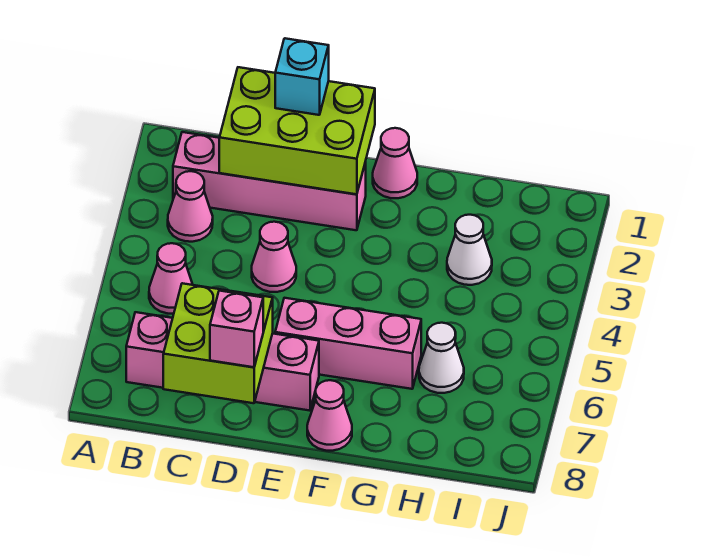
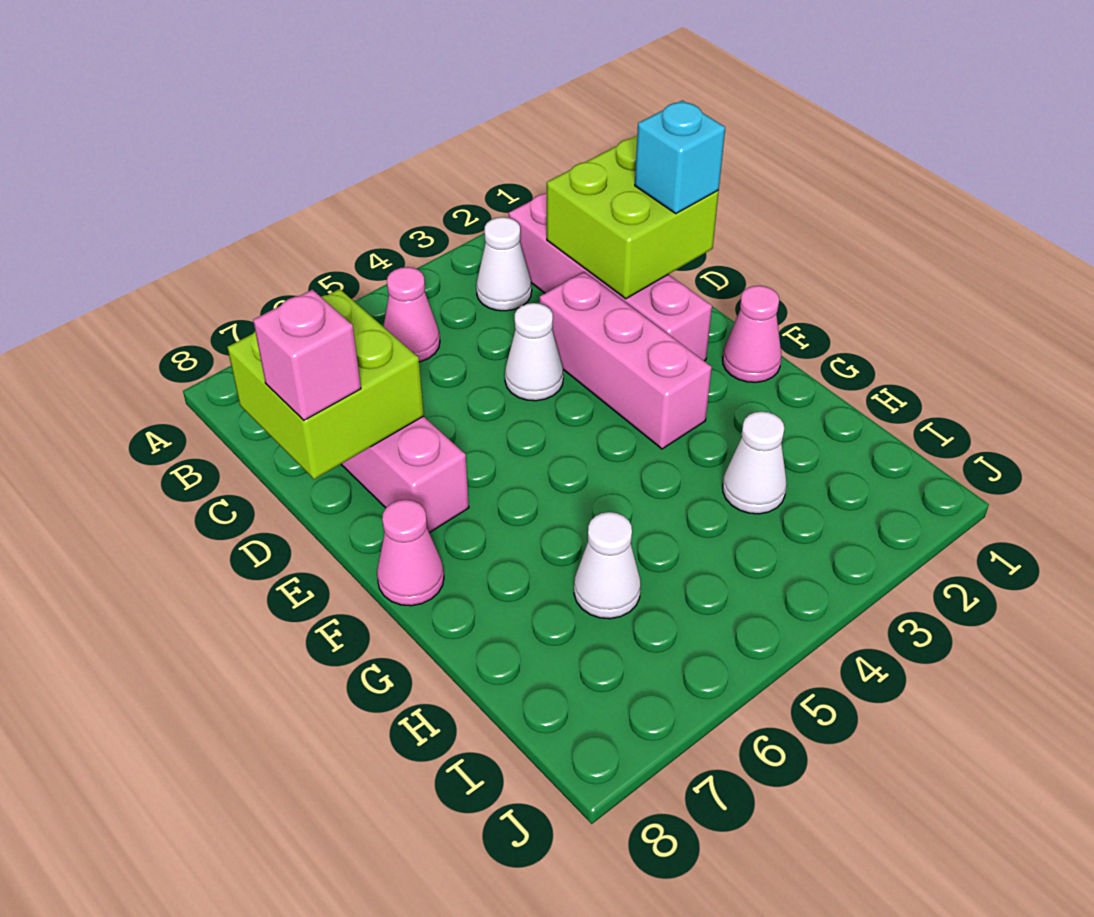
pink 1x1 cone [168,171,213,242] -> white 1x1 cone [476,217,532,311]
lime 2x3 brick [219,67,375,194] -> lime 2x2 brick [547,136,719,299]
pink 1x1 cone [252,222,296,292] -> white 1x1 cone [505,303,563,401]
pink 1x3 brick [275,298,421,389] -> pink 1x3 brick moved to [540,272,712,449]

